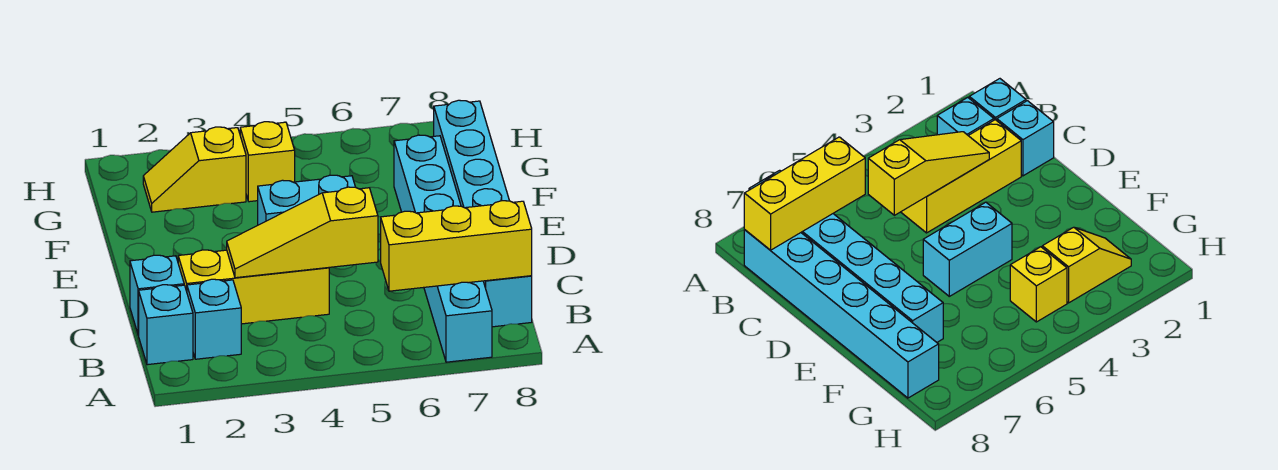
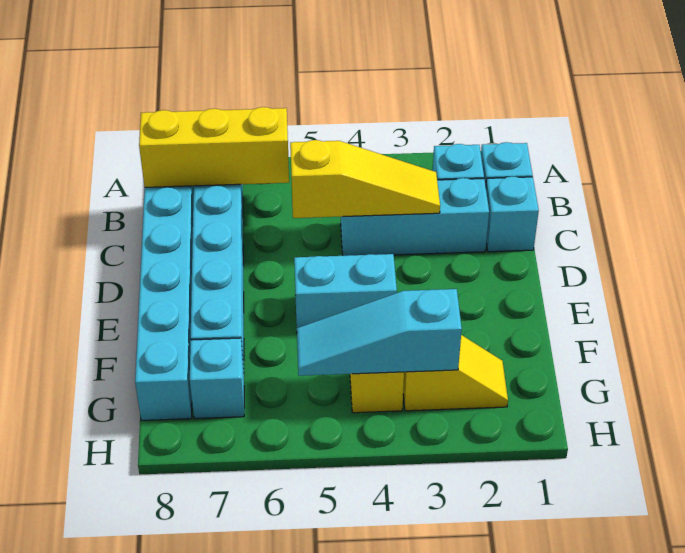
yellow 1x3 brick [178,250,329,324] -> cyan 1x3 brick [341,178,489,256]
none -> cyan 1x3 slope [297,289,462,376]
none -> cyan 1x1 brick [190,338,244,419]

